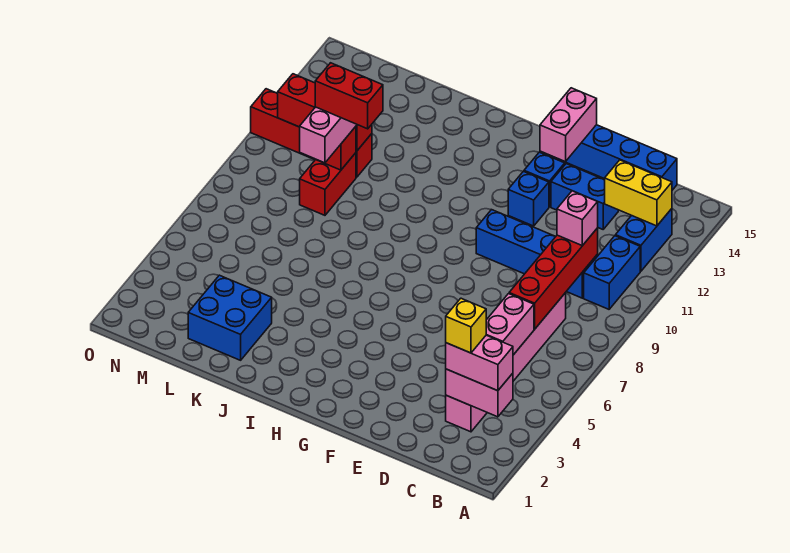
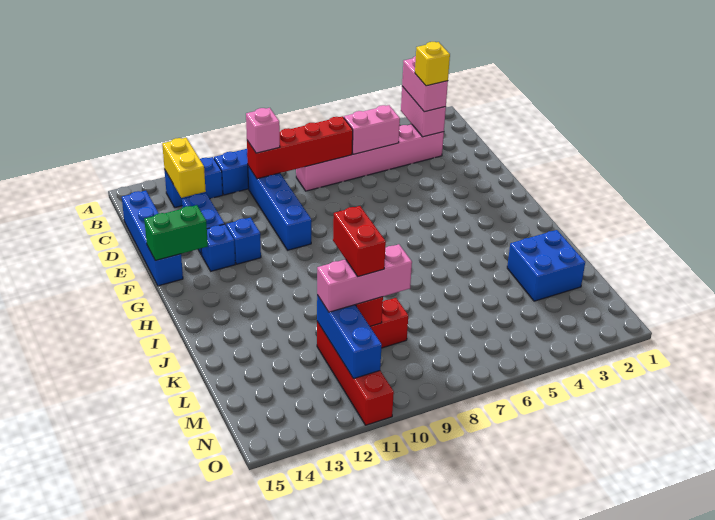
pink 1x2 brick [540,88,597,162] -> green 1x2 brick [144,205,208,261]
red 1x3 brick [277,74,372,151] -> blue 1x3 brick [317,295,382,379]

